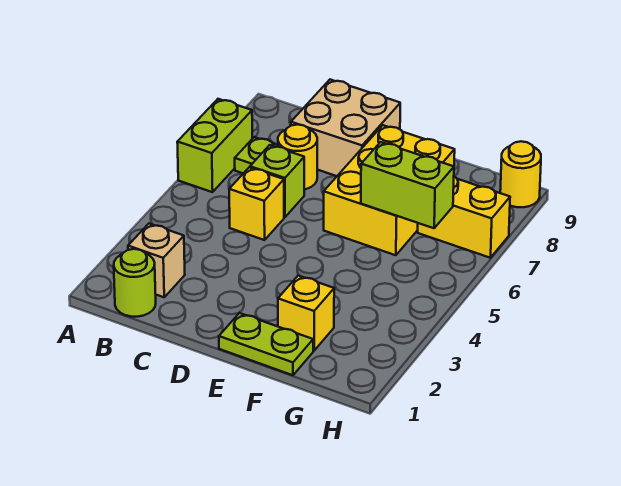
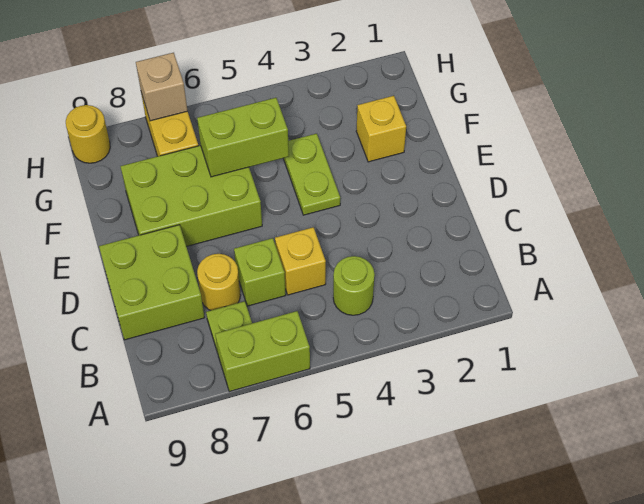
lime 1x1 round brick [114,249,156,317] -> lime 1x1 round brick moved to [333,256,375,315]
tan 1x1 brick [128,224,185,297] -> tan 1x1 brick moved to [136,53,188,121]
tan 2x2 brick [291,80,400,176] -> lime 2x2 brick [99,225,205,340]
lime 1x2 plate [219,313,313,375] -> lime 1x2 plate moved to [283,134,340,215]
yellow 2x3 brick [324,125,455,255] -> lime 2x3 brick [121,145,262,247]
lime 1x2 brick [361,142,454,228] -> lime 1x2 brick turned to [197,98,289,177]

